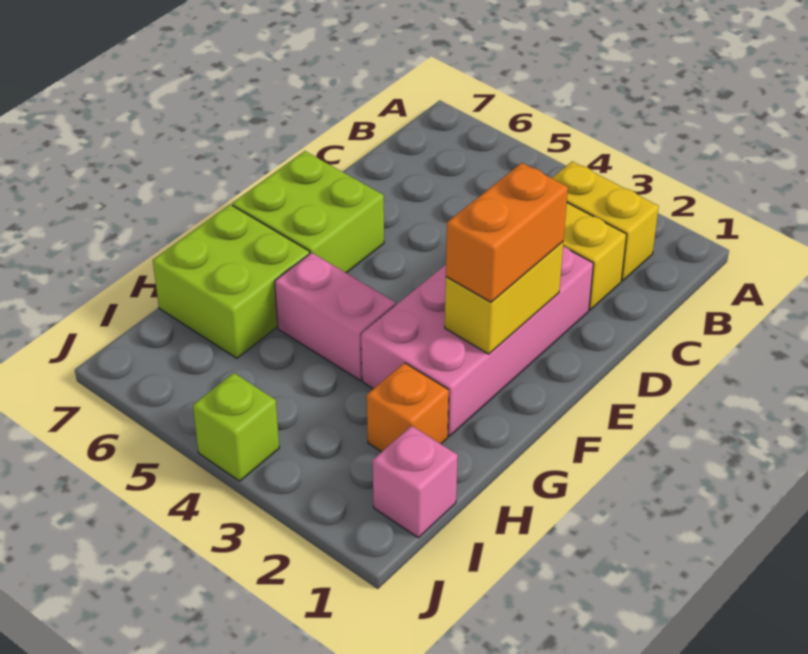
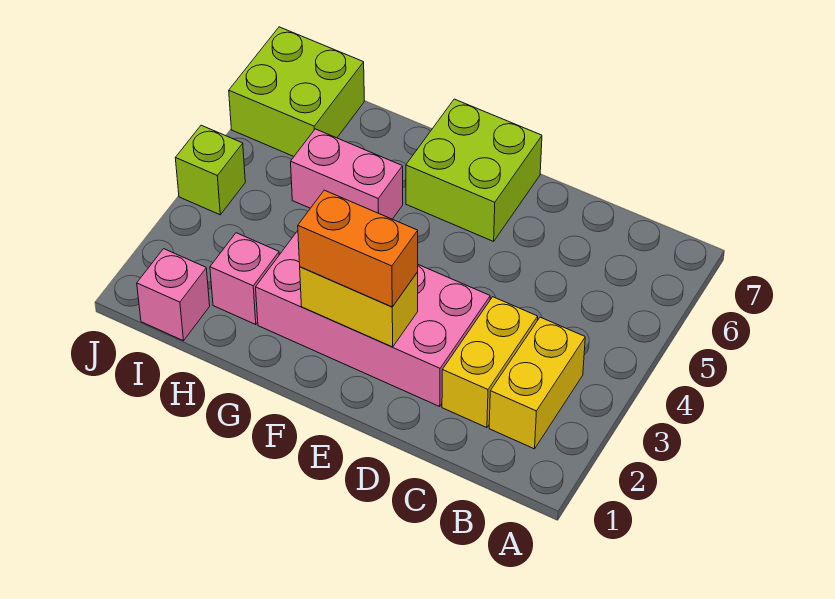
pink 1x2 brick [275,253,396,380] -> pink 1x2 brick turned to [291,129,403,219]
lime 2x2 brick [153,204,310,358] -> lime 2x2 brick moved to [229,27,364,156]
orange 1x1 brick [367,363,449,452] -> pink 1x1 brick [210,233,279,324]

